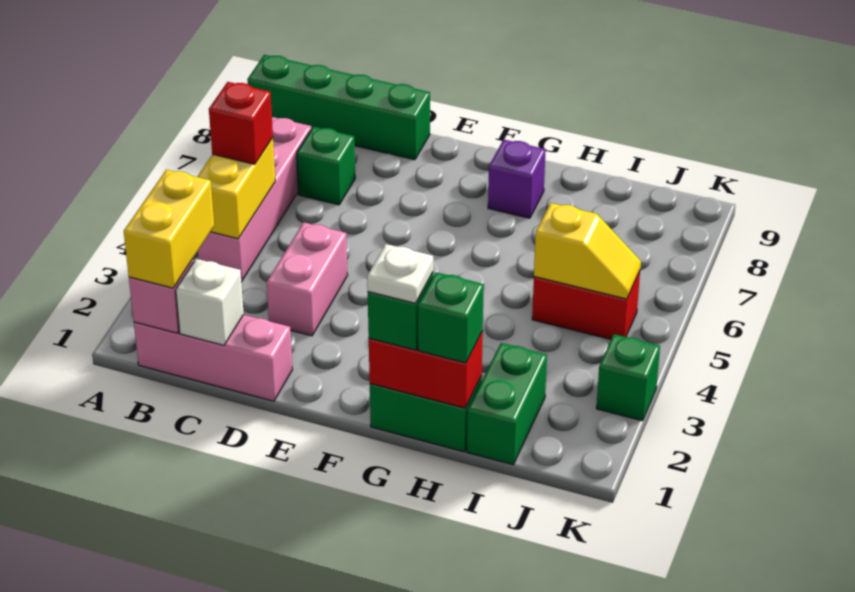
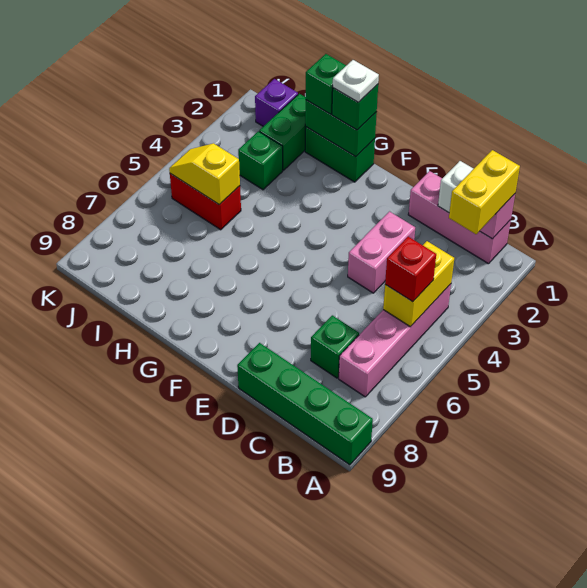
red 1x2 brick [369,331,483,408] -> green 1x2 brick [305,100,377,157]
purple 1x1 brick [488,140,546,218] -> purple 1x1 brick moved to [255,79,298,126]
green 1x1 brick [596,334,660,421] -> green 1x1 brick moved to [238,131,283,190]

